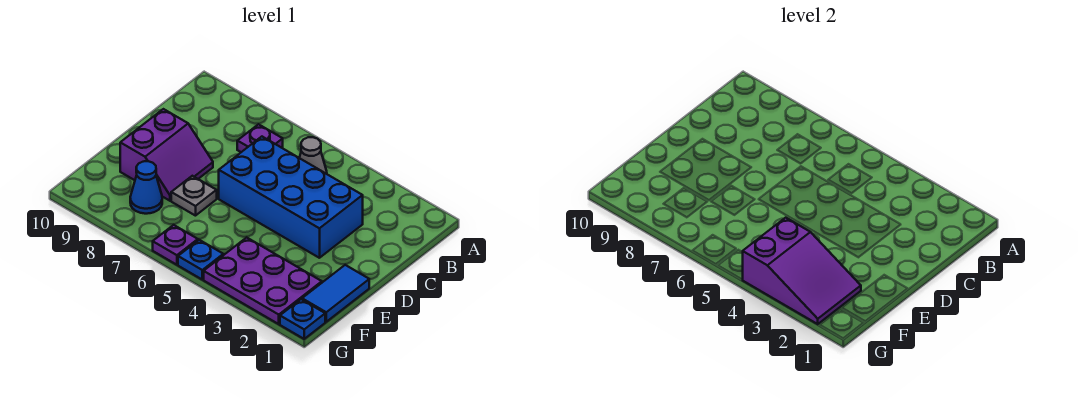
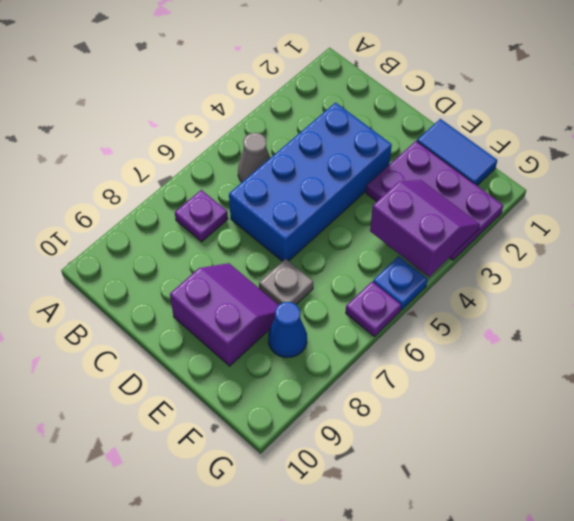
purple 2x3 plate [204,237,322,324] -> purple 2x3 plate turned to [366,141,503,260]
purple 2x3 slope [743,218,861,324] -> purple 2x2 slope [370,180,480,277]
blue 1x1 plate [280,299,325,339] -> none

